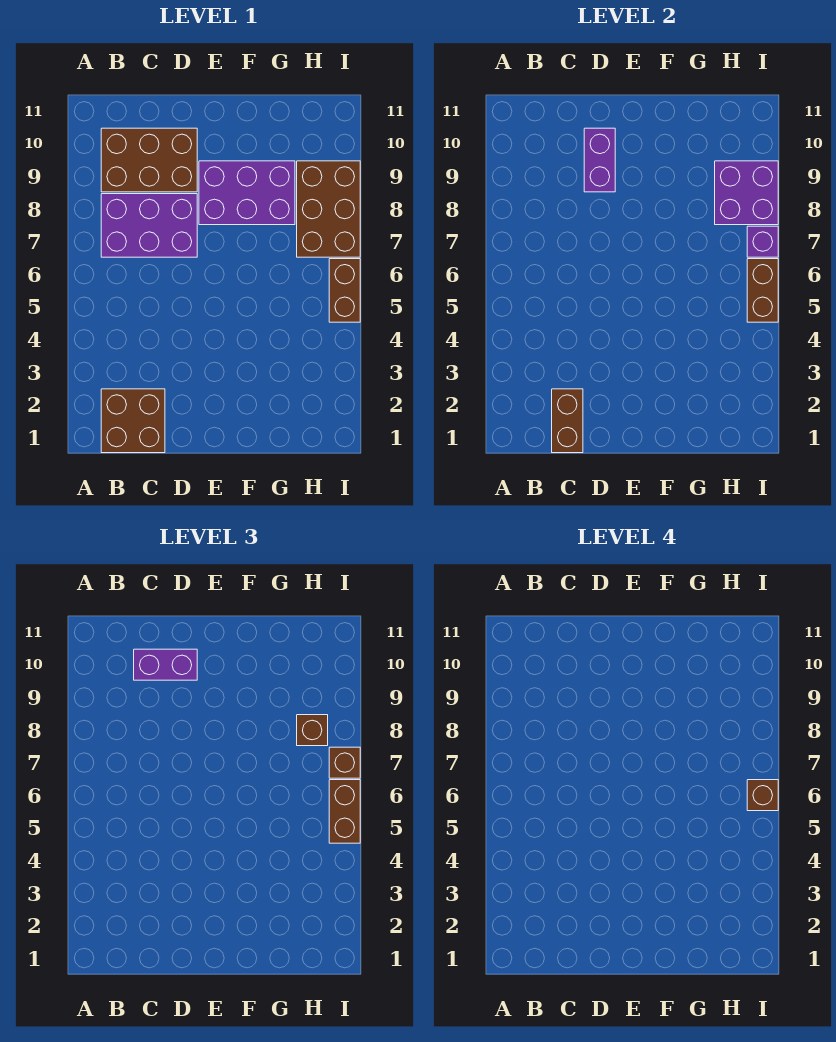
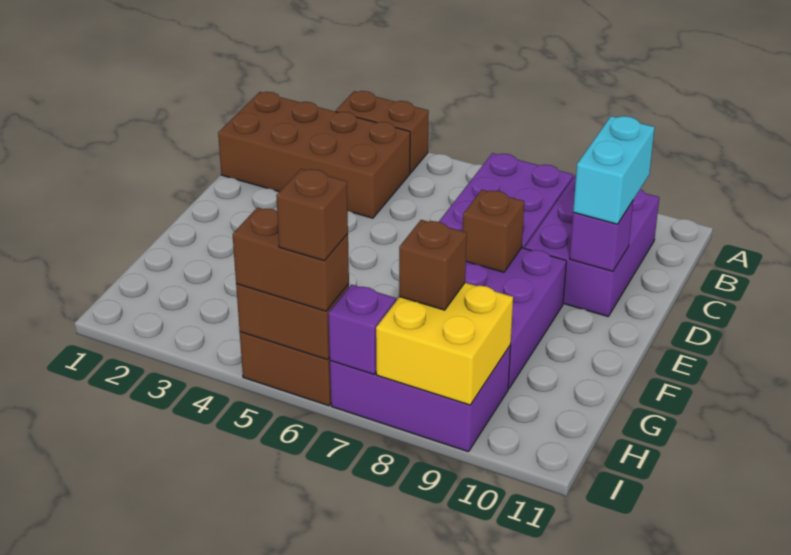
brown 2x2 brick [101,389,165,453] -> brown 2x4 brick [218,92,410,218]
brown 2x3 brick [101,128,197,192] -> purple 2x3 brick [525,175,659,316]
brown 1x2 brick [552,389,583,453] -> brown 1x2 brick moved to [336,91,429,173]
purple 1x2 brick [134,649,197,680] -> cyan 1x2 brick [573,116,655,224]
purple 1x2 brick [584,128,615,192] -> purple 1x1 brick [570,201,633,271]
brown 2x3 brick [297,161,360,257] -> purple 2x3 brick [330,345,511,452]
purple 2x2 brick [715,161,778,225] -> yellow 2x2 brick [376,283,513,405]
brown 1x1 brick [329,747,360,778] -> brown 1x1 brick moved to [463,190,524,272]

